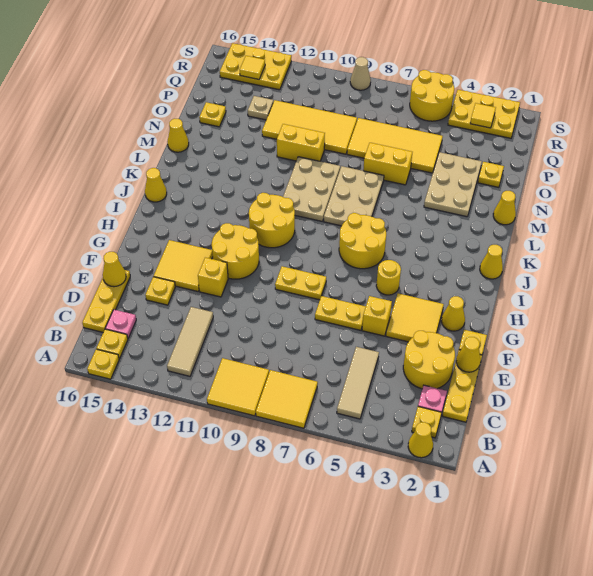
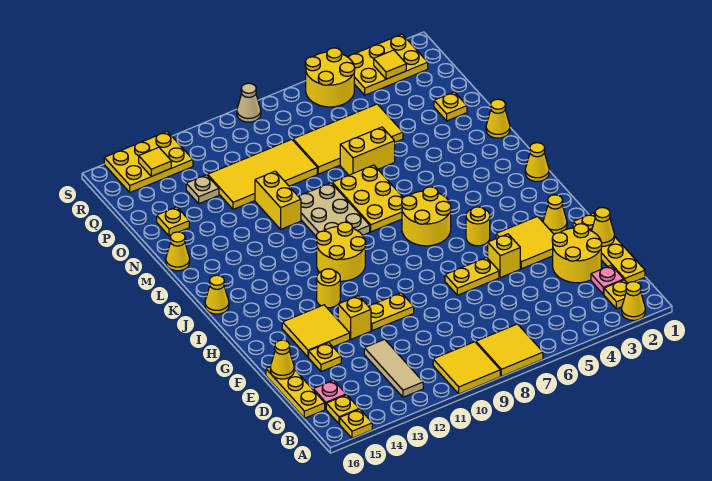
tan 1x3 tile [337,347,379,419] -> none
yellow 1x2 plate [275,266,326,300] -> yellow 1x2 plate moved to [368,293,414,331]
yellow 2x2 round brick [212,223,259,279] -> yellow 1x1 round brick [317,269,340,308]
tan 2x3 plate [324,166,384,226] -> yellow 2x3 plate [332,165,403,232]
tan 2x3 plate [424,152,482,217] -> none
yellow 1x2 brick [277,124,325,161] -> yellow 1x2 brick turned to [255,171,301,229]

